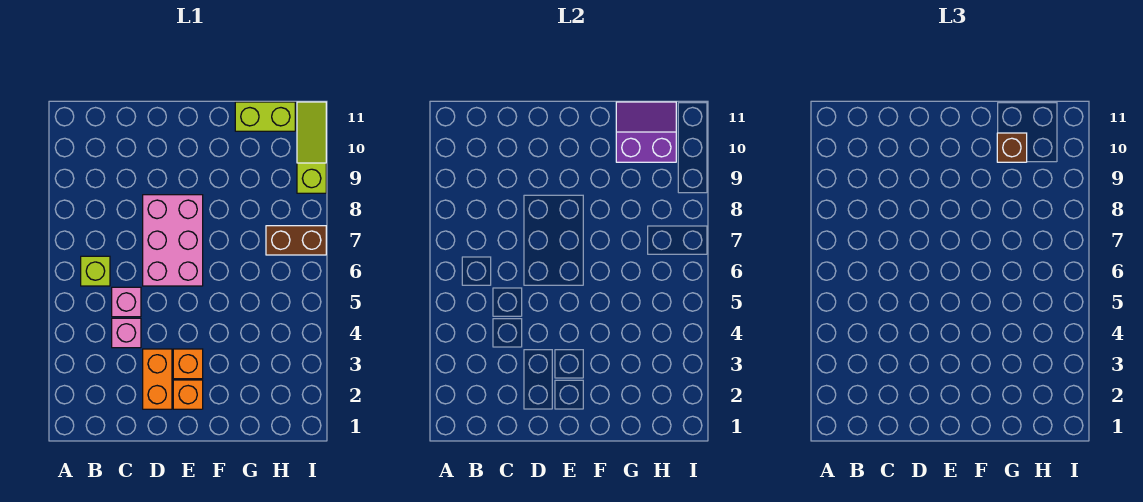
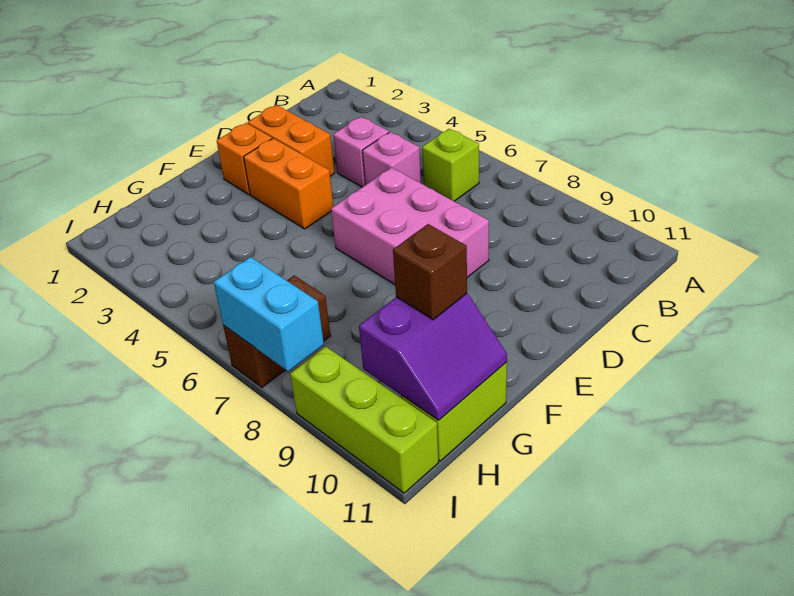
orange 1x1 brick [173,349,203,379] -> orange 1x2 brick [244,138,333,229]
none -> cyan 1x2 brick [214,257,324,371]
lime 1x3 slope [297,102,326,193] -> lime 1x3 brick [290,346,438,493]

